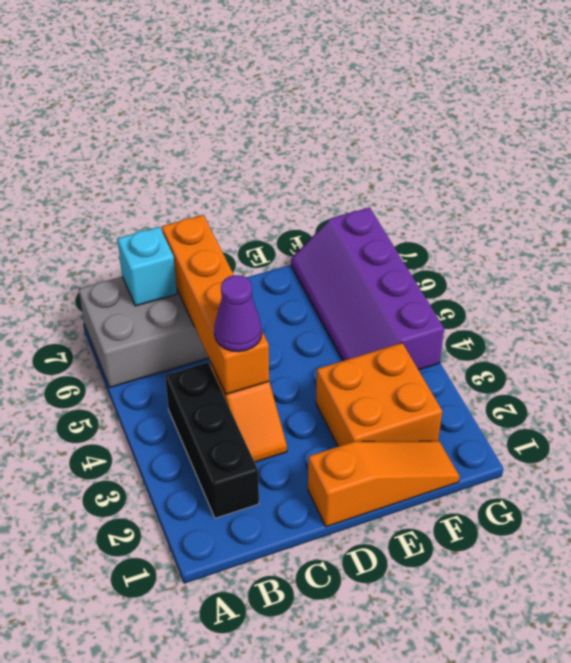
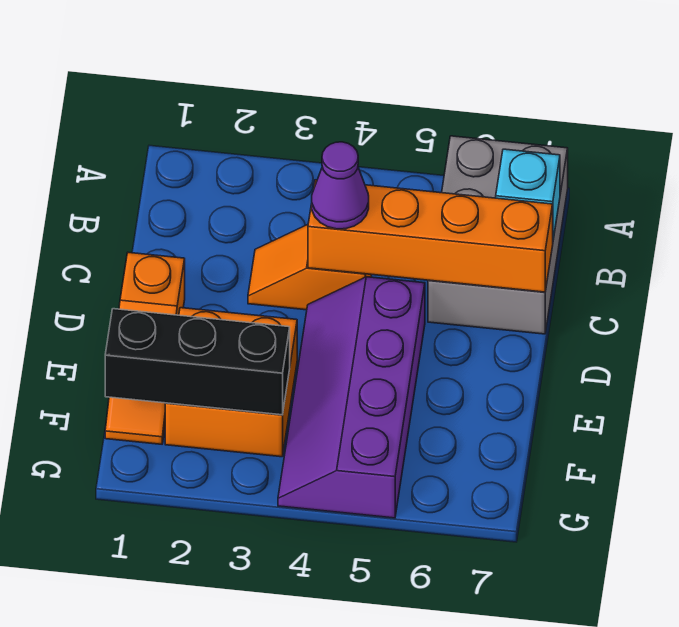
black 1x3 brick [165,362,259,518] -> black 1x3 brick moved to [105,309,290,415]
purple 2x4 slope [291,207,444,370] -> purple 2x4 slope turned to [278,277,425,518]

